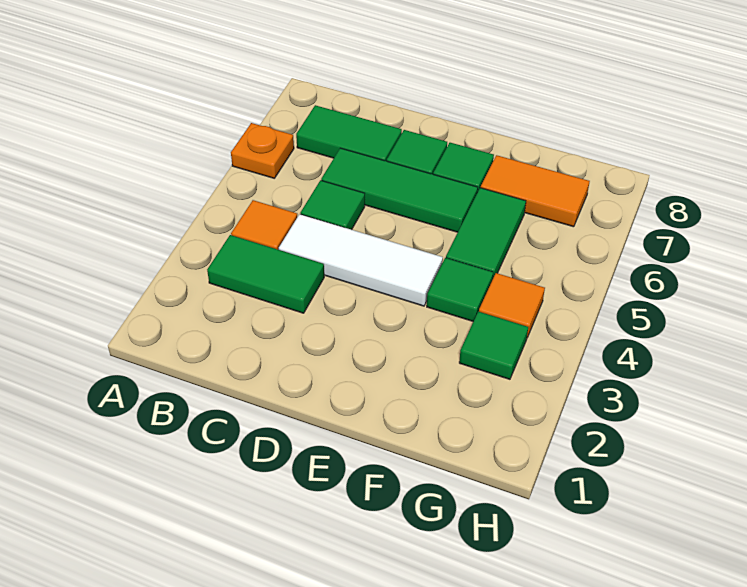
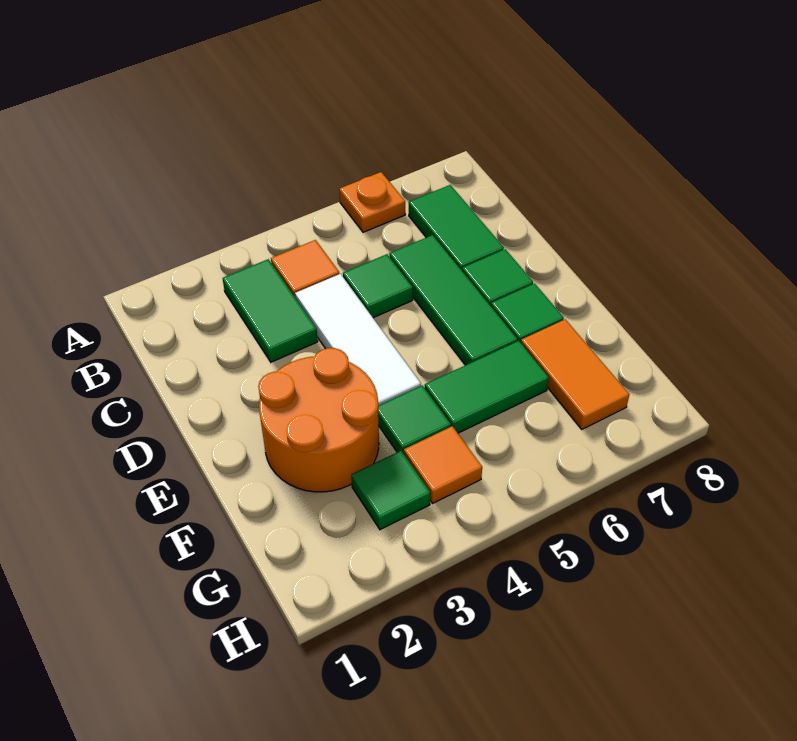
none -> orange 2x2 round brick [258,348,379,492]

